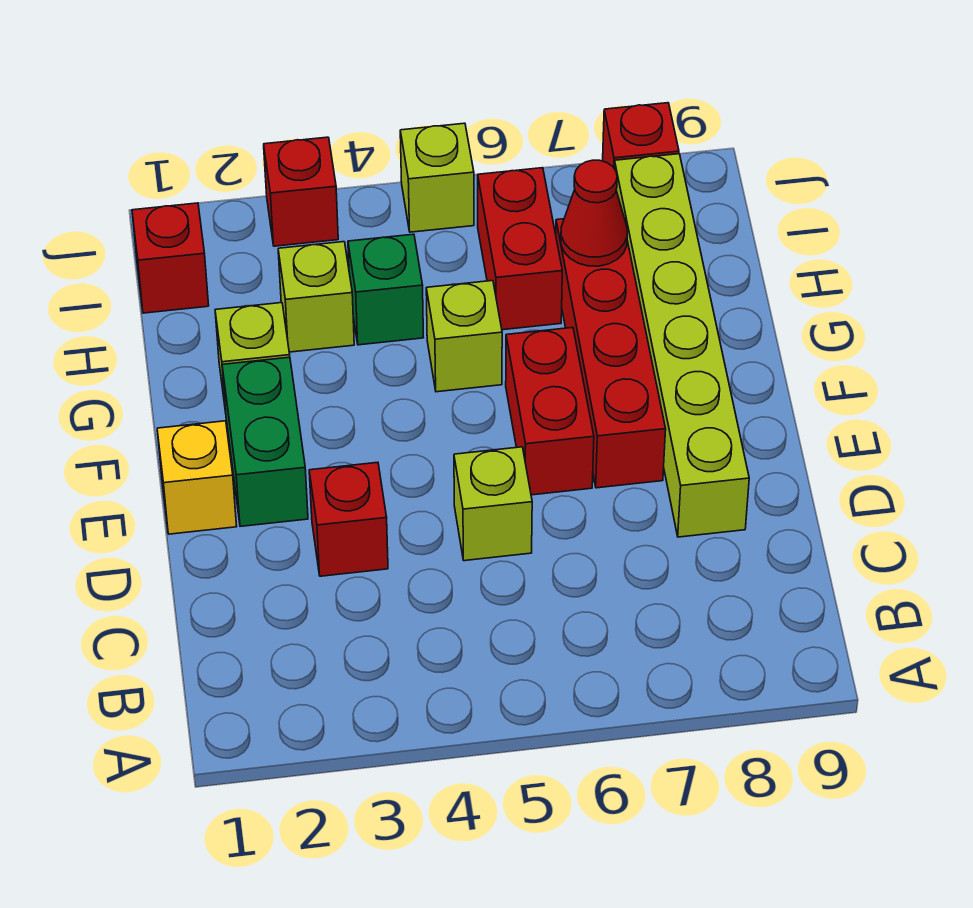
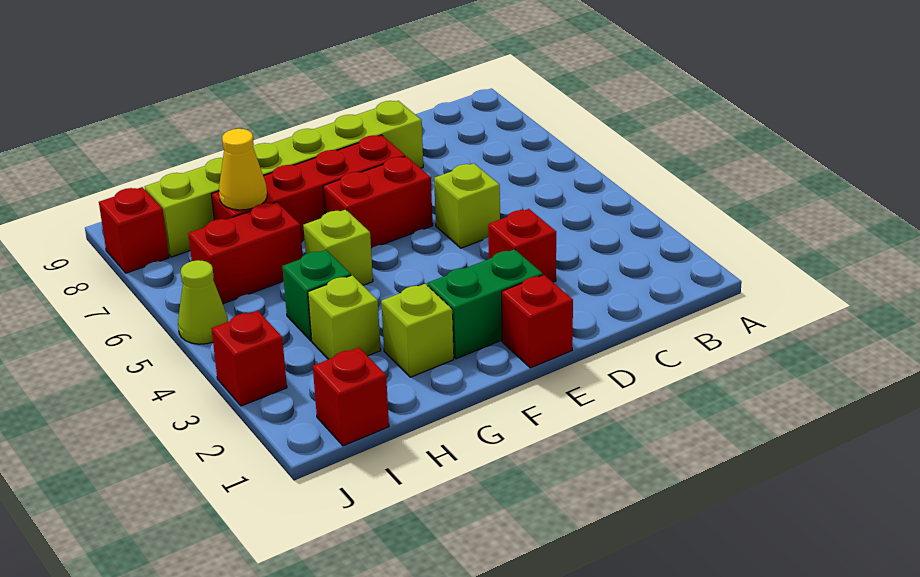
yellow 1x1 brick [157,421,237,534] -> red 1x1 brick [502,275,573,368]
red 1x1 cone [561,160,627,266] -> yellow 1x1 cone [219,129,267,210]
lime 1x1 brick [400,123,474,232] -> lime 1x1 cone [178,260,228,344]

